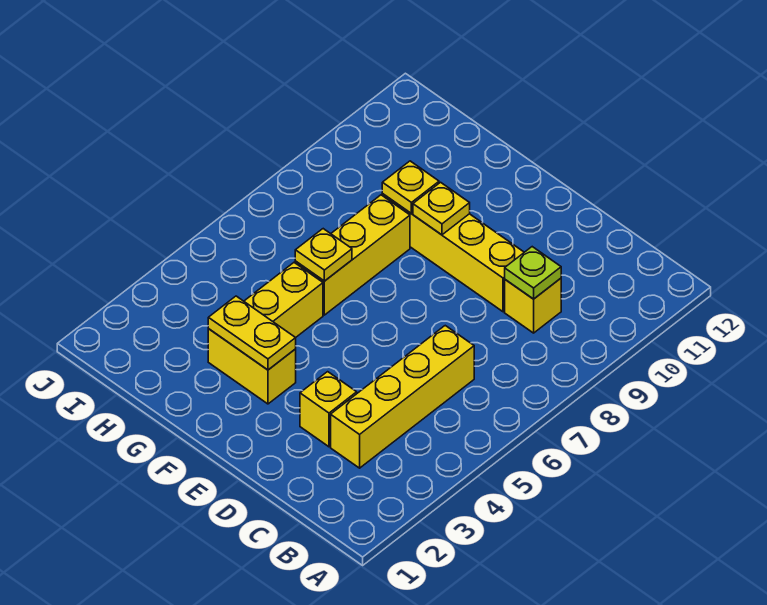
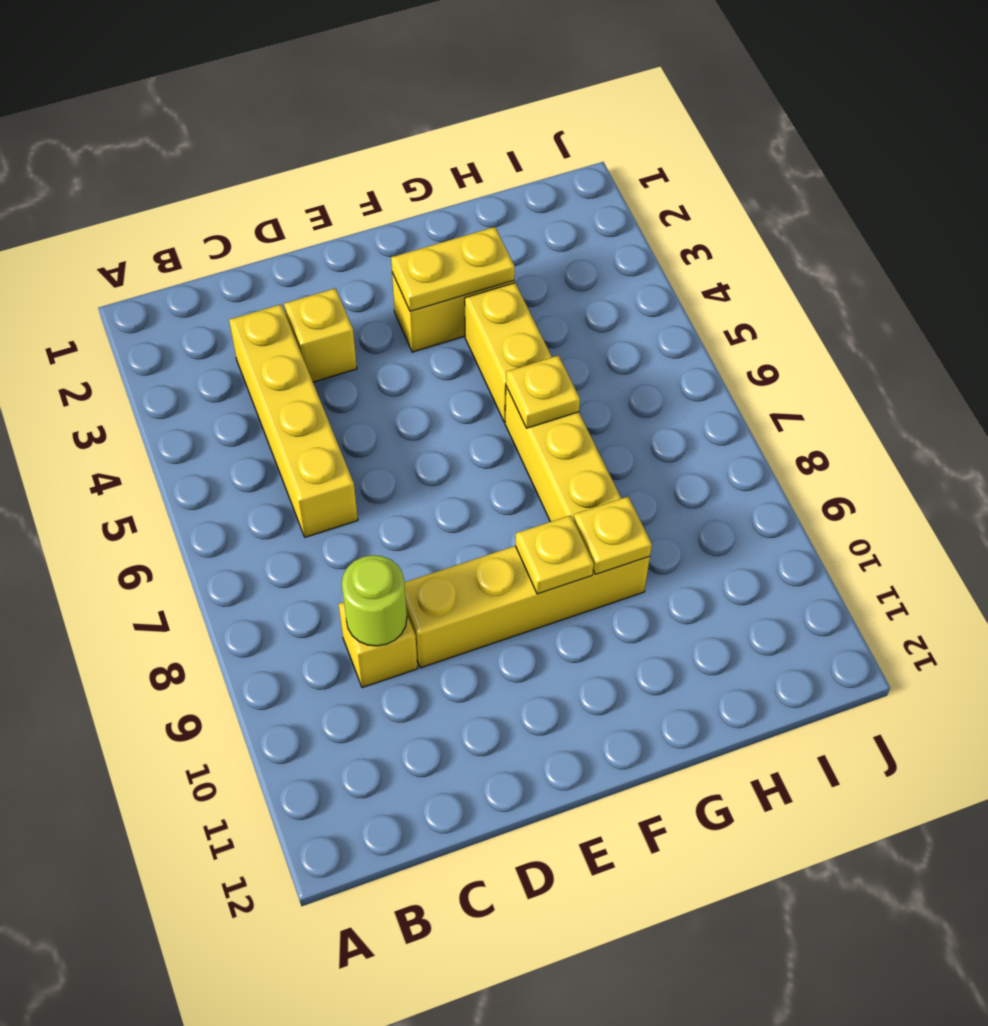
lime 1x1 plate [505,247,561,299] -> lime 1x1 round brick [342,555,407,646]

